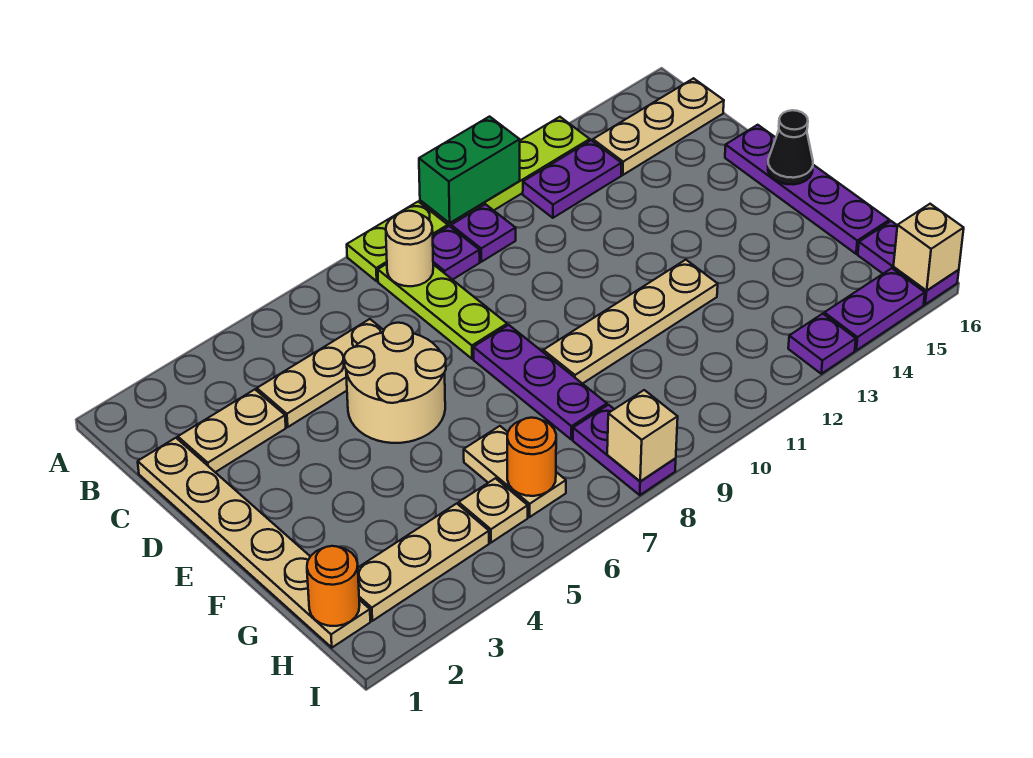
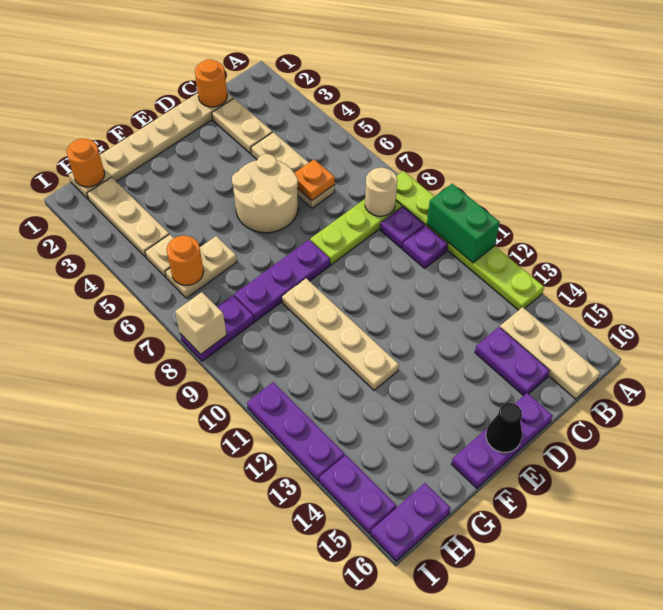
purple 1x2 plate [523,140,622,218] -> purple 1x2 plate moved to [475,327,550,396]
none -> orange 1x1 round brick [195,59,227,107]
none -> orange 1x1 plate [294,159,335,200]
purple 1x4 plate [725,125,889,254] -> purple 1x3 plate [452,393,553,488]
purple 1x1 plate [788,314,856,374] -> purple 1x3 plate [247,382,345,481]
tan 1x1 brick [893,204,964,290] -> none

